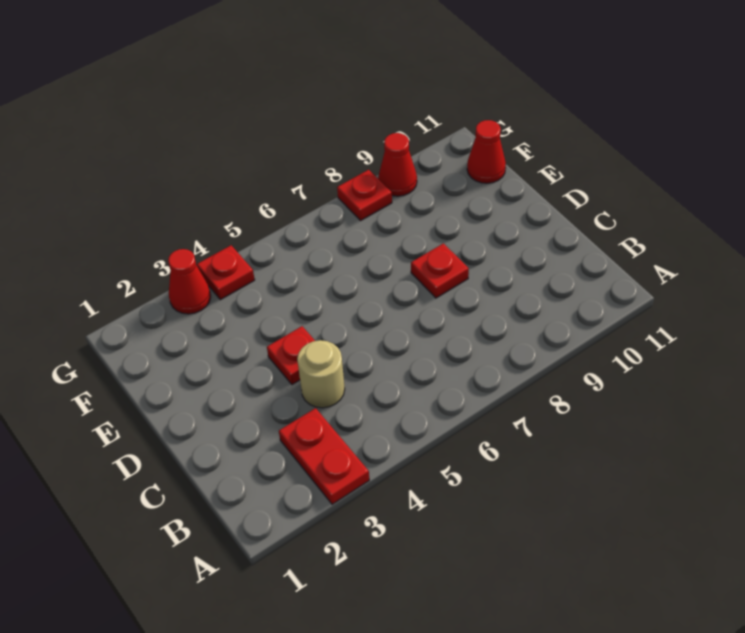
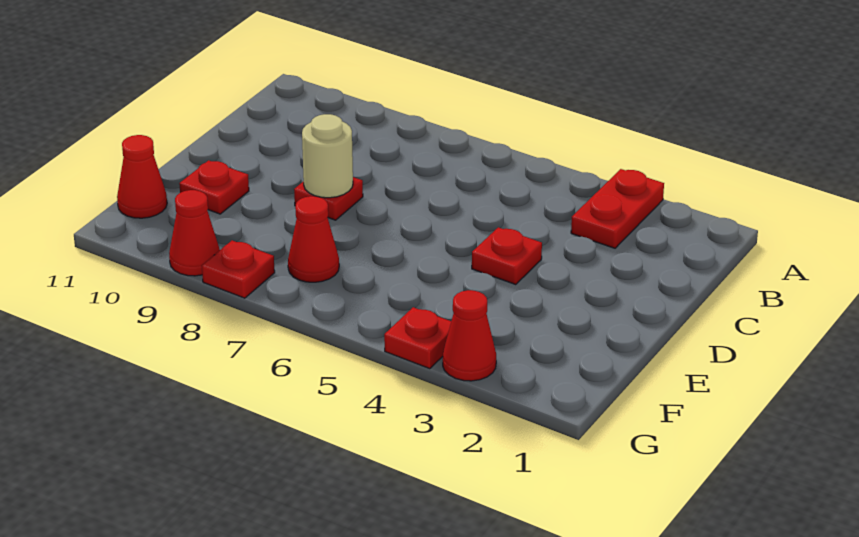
tan 1x1 round brick [297,340,345,408] -> tan 1x1 round brick moved to [302,114,353,198]
none -> red 1x1 plate [179,160,249,214]
none -> red 1x1 cone [288,196,339,282]

